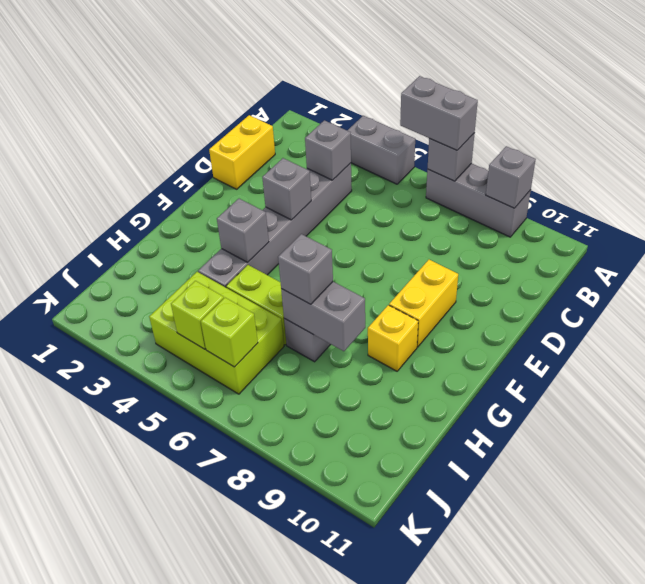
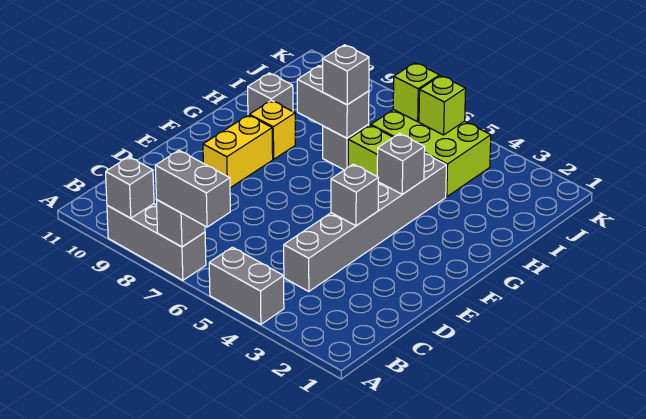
yellow 1x2 brick [209,115,275,189] -> none
grey 1x1 brick [305,120,351,180] -> grey 1x1 brick moved to [248,73,293,115]

